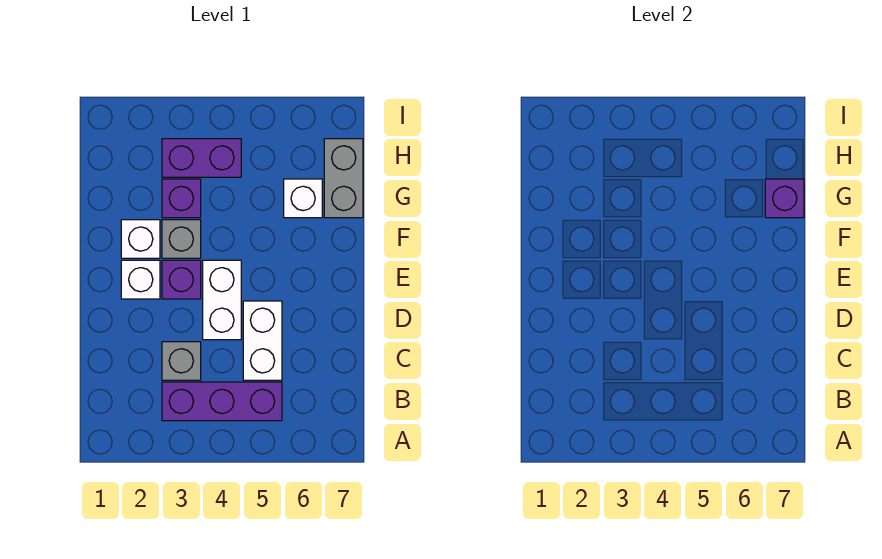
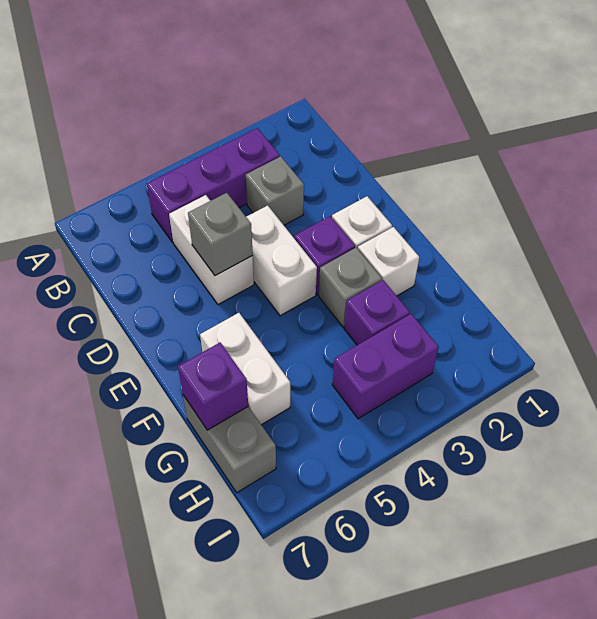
none -> grey 1x1 brick [188,193,253,276]
white 1x1 brick [284,179,322,218] -> white 1x2 brick [200,313,290,425]

